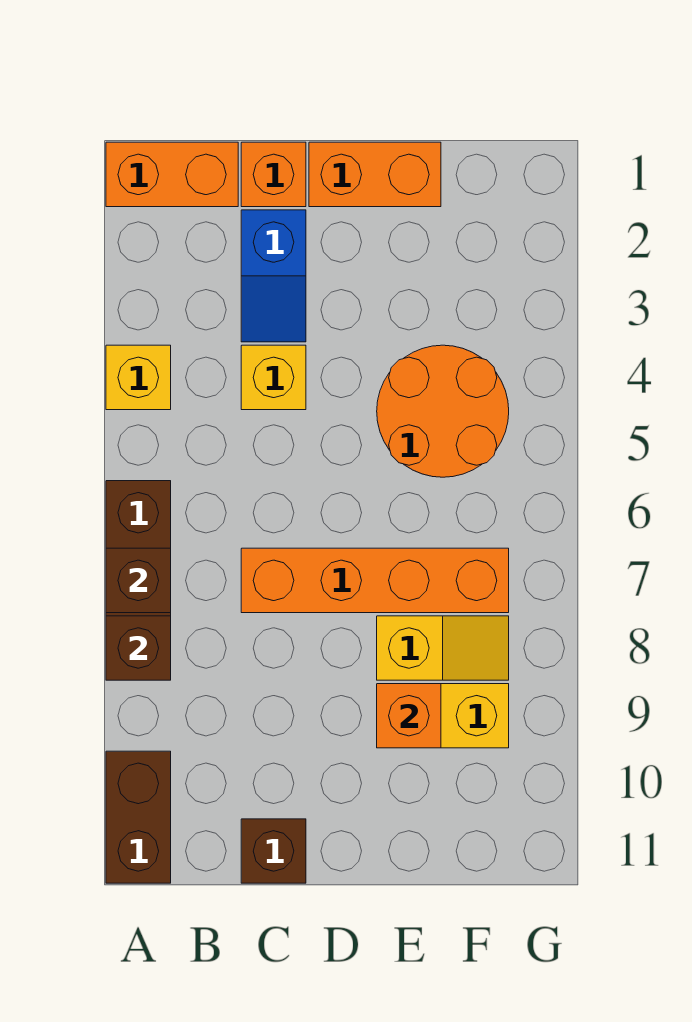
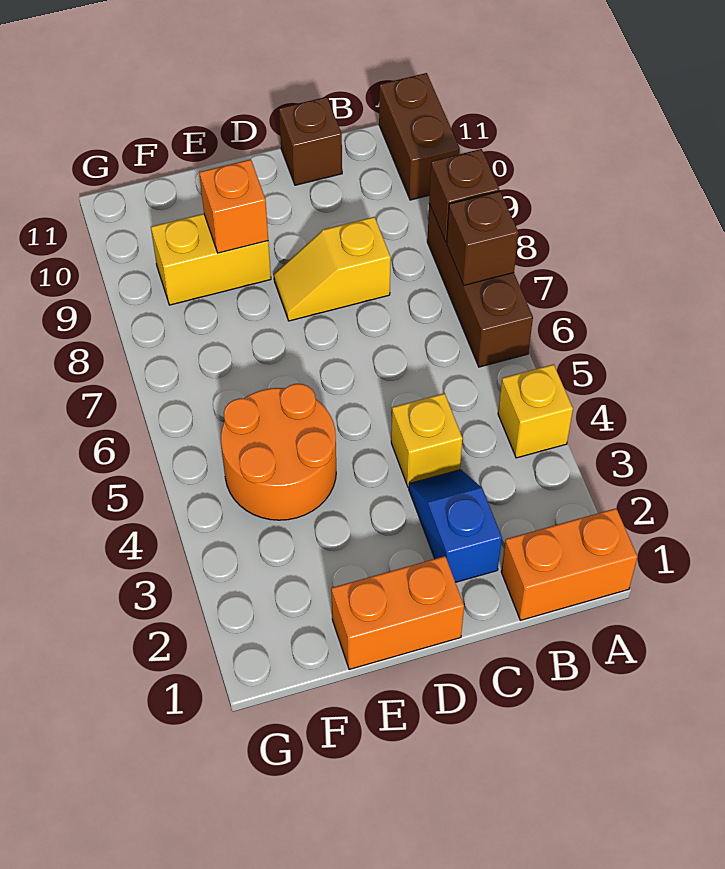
orange 1x1 brick [241,142,306,207] -> none
orange 1x4 brick [241,548,509,613] -> none
yellow 1x2 slope [377,616,509,680] -> yellow 1x2 slope moved to [274,217,391,321]

